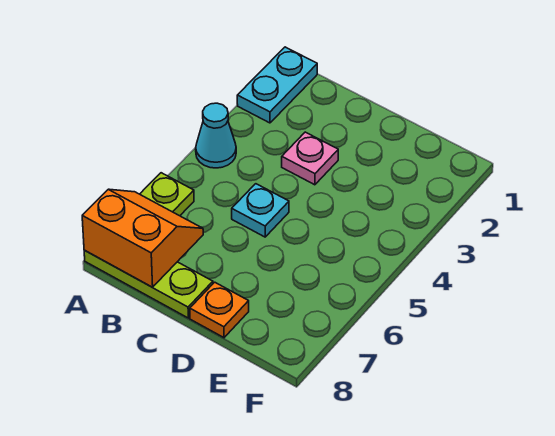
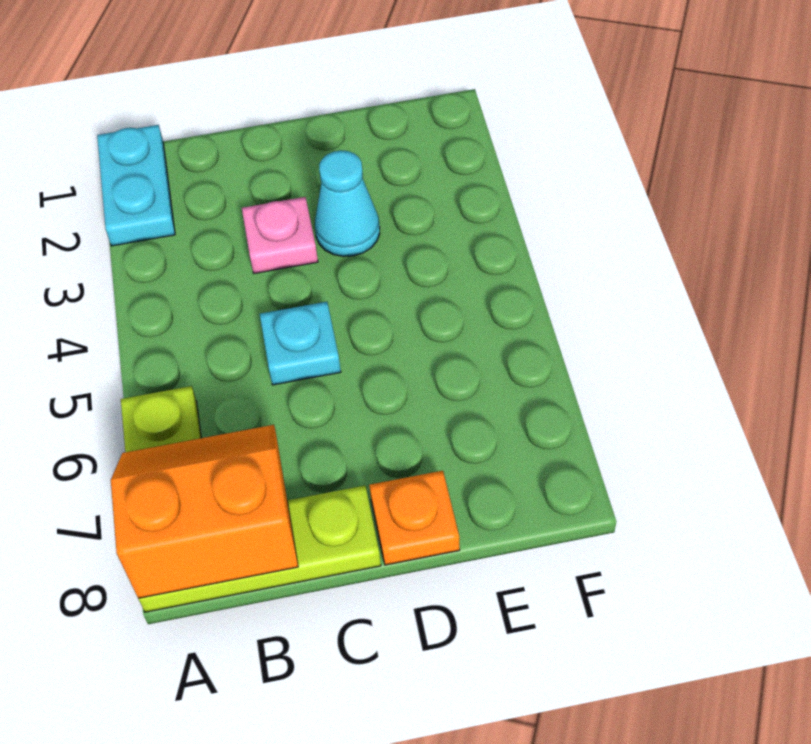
cyan 1x1 cone [196,103,236,168] -> cyan 1x1 cone moved to [315,150,380,257]

